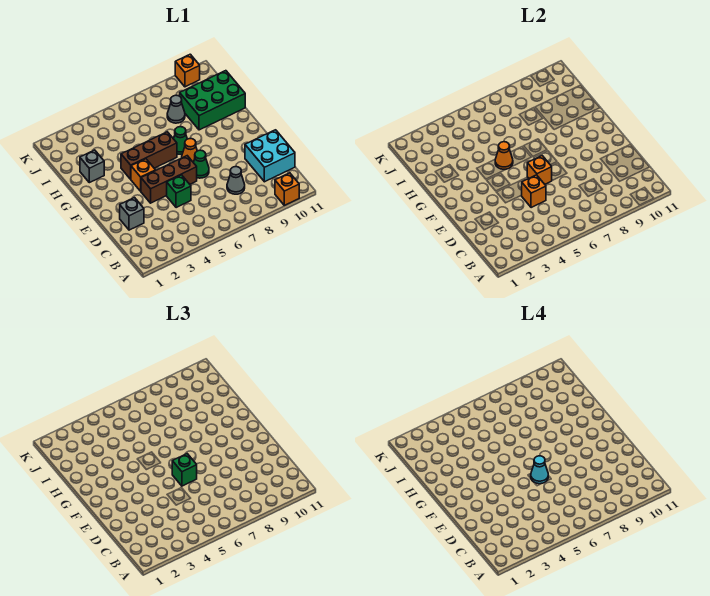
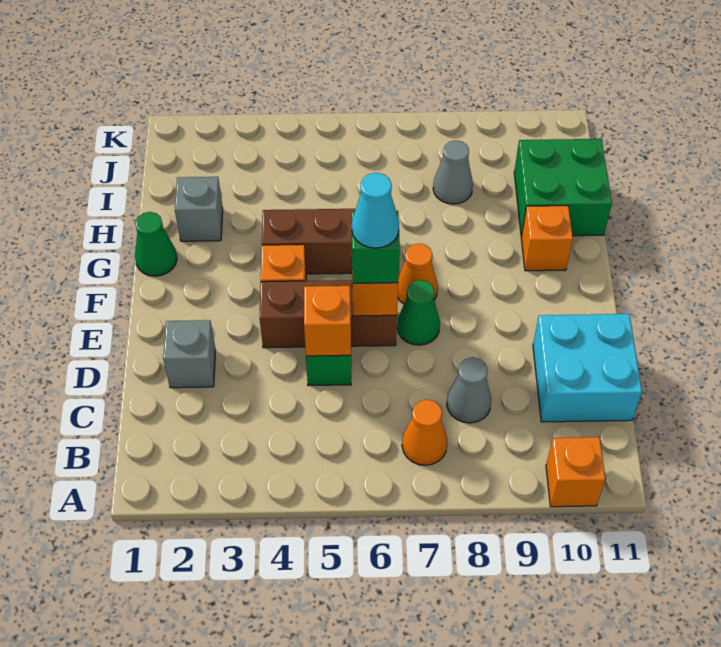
orange 1x1 cone [495,142,513,169] -> orange 1x1 cone moved to [402,400,447,465]
green 1x1 cone [174,127,187,154] -> green 1x1 cone moved to [135,212,177,276]
green 2x3 brick [180,71,245,130] -> green 2x2 brick [514,139,612,236]
orange 1x1 brick [175,54,200,87] -> orange 1x1 brick moved to [521,206,573,271]

